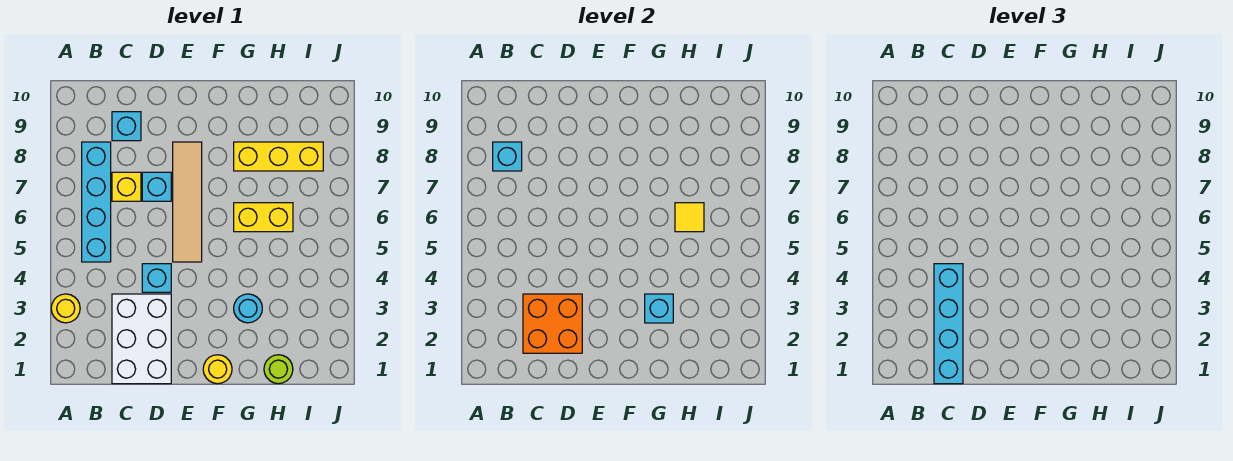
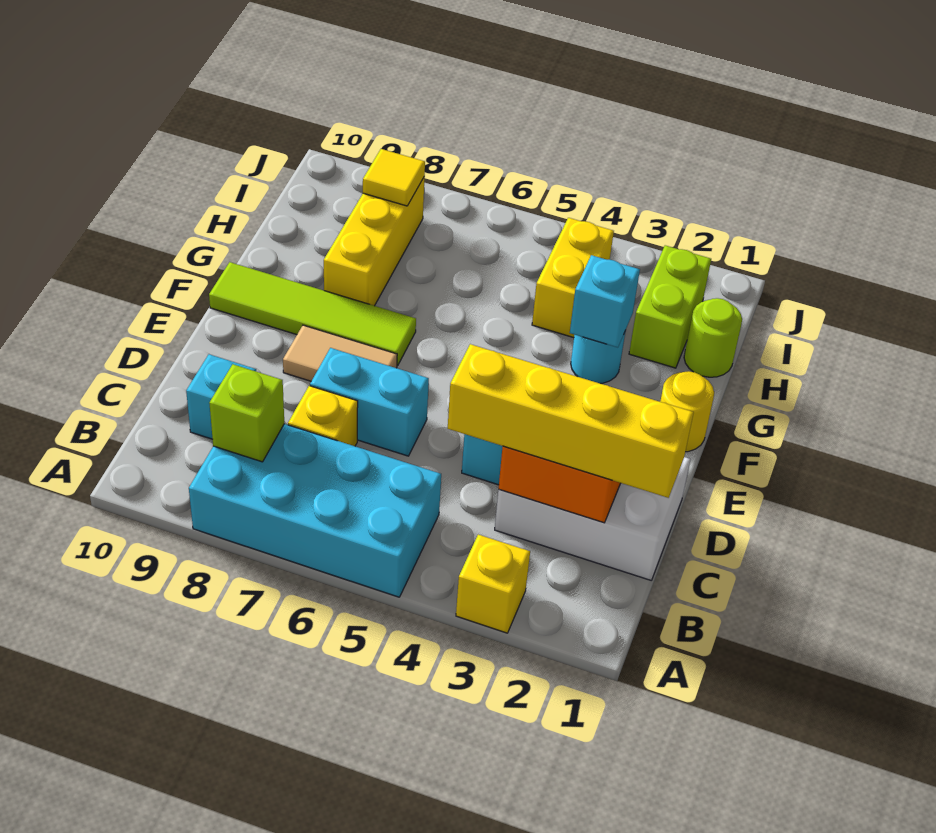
yellow 1x1 round brick [51,294,80,323] -> yellow 1x1 brick [456,535,530,633]
cyan 1x4 brick [82,142,111,262] -> cyan 2x4 brick [189,424,441,597]
cyan 1x1 brick [493,142,522,171] -> lime 1x1 brick [209,364,284,462]
cyan 1x4 brick [934,264,963,384] -> yellow 1x4 brick [448,344,694,498]
cyan 1x1 brick [142,172,171,201] -> cyan 1x2 brick [310,348,429,456]
tan 1x4 tile [173,142,202,262] -> tan 1x2 tile [283,325,397,381]
none -> lime 1x4 tile [209,262,416,366]
yellow 1x2 brick [234,203,293,232] -> yellow 1x2 brick moved to [532,218,614,338]
none -> lime 1x2 brick [629,245,711,368]
yellow 1x1 tile [675,203,704,232] -> yellow 1x1 tile moved to [363,149,425,206]

